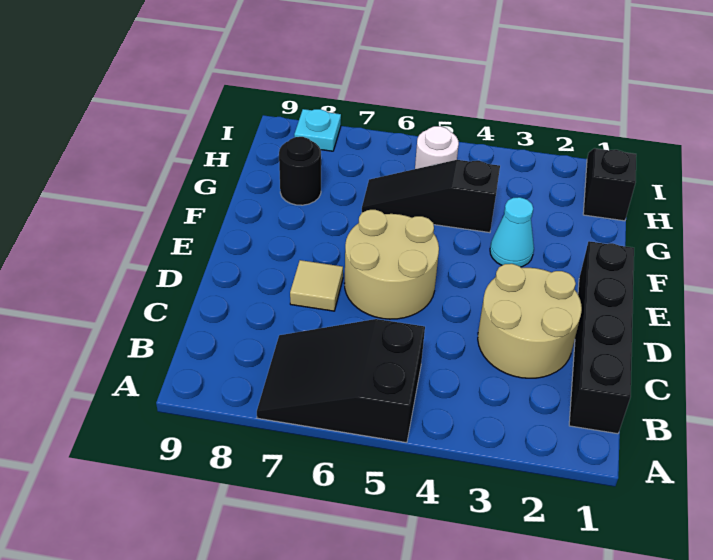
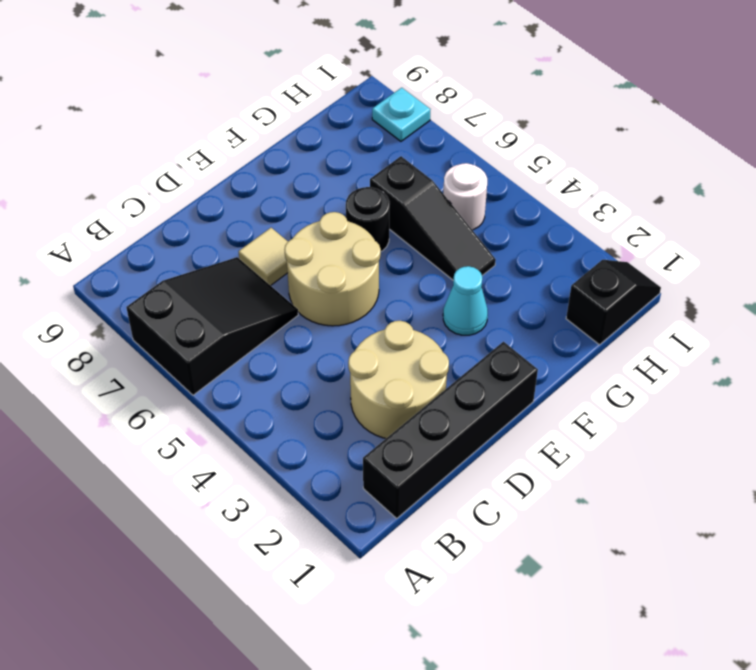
black 2x3 slope [257,319,425,443] -> black 2x3 slope turned to [126,257,298,395]
black 1x3 slope [362,160,500,233] -> black 1x3 slope turned to [370,156,496,280]
black 1x1 round brick [279,137,321,205] -> black 1x1 round brick moved to [346,187,390,251]

